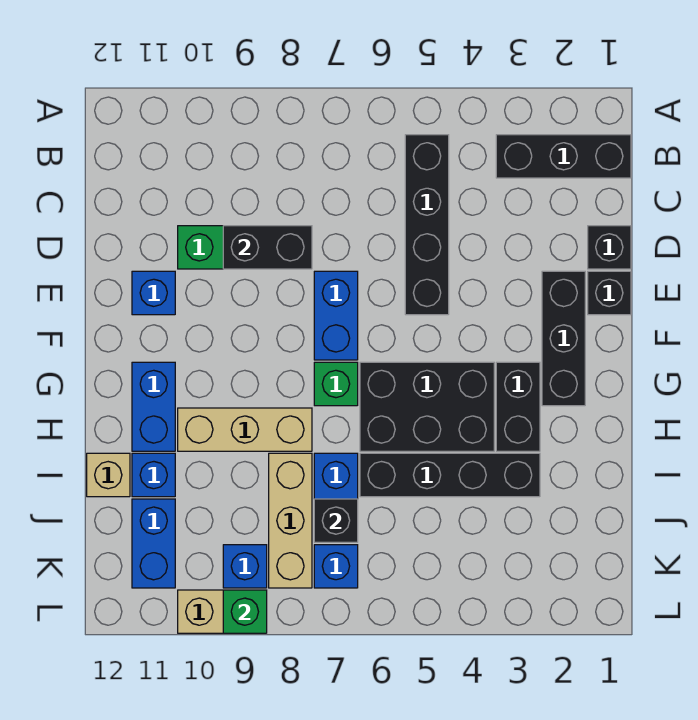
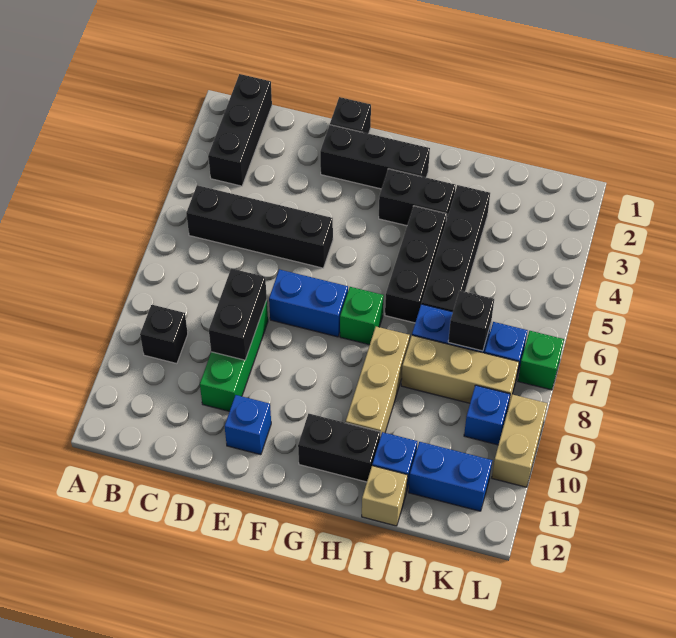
black 1x1 brick [588,226,631,269] -> black 1x1 brick moved to [140,305,188,364]
black 2x3 brick [360,362,494,451] -> black 1x3 brick [385,206,447,323]
blue 1x2 brick [132,362,175,451] -> black 1x2 brick [298,414,380,482]
green 1x1 brick [223,590,267,633] -> green 1x1 brick moved to [518,331,564,390]

